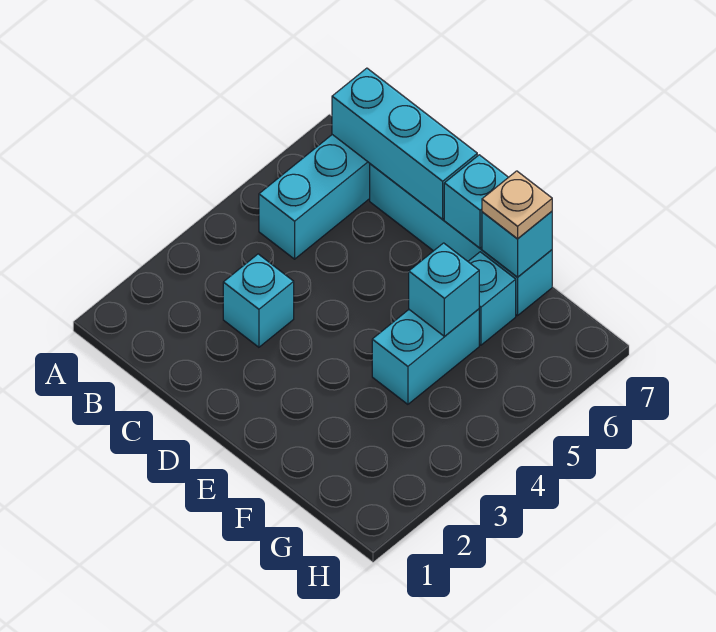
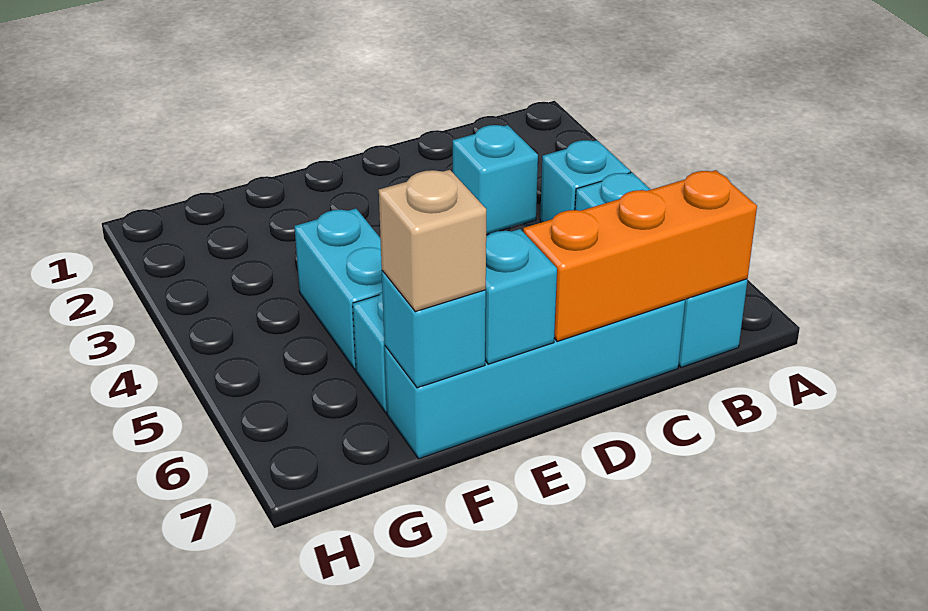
cyan 1x3 brick [332,68,477,219] -> orange 1x3 brick [523,170,757,341]
cyan 1x1 brick [409,243,479,336] -> cyan 1x1 brick moved to [540,140,630,222]
tan 1x1 plate [482,171,552,239] -> tan 1x1 brick [379,170,486,312]

